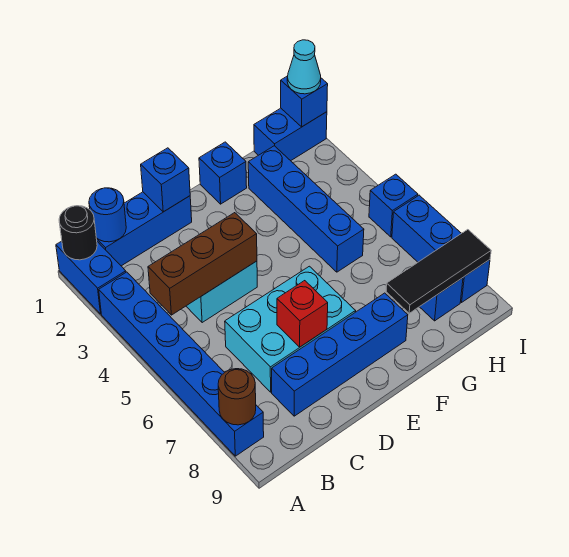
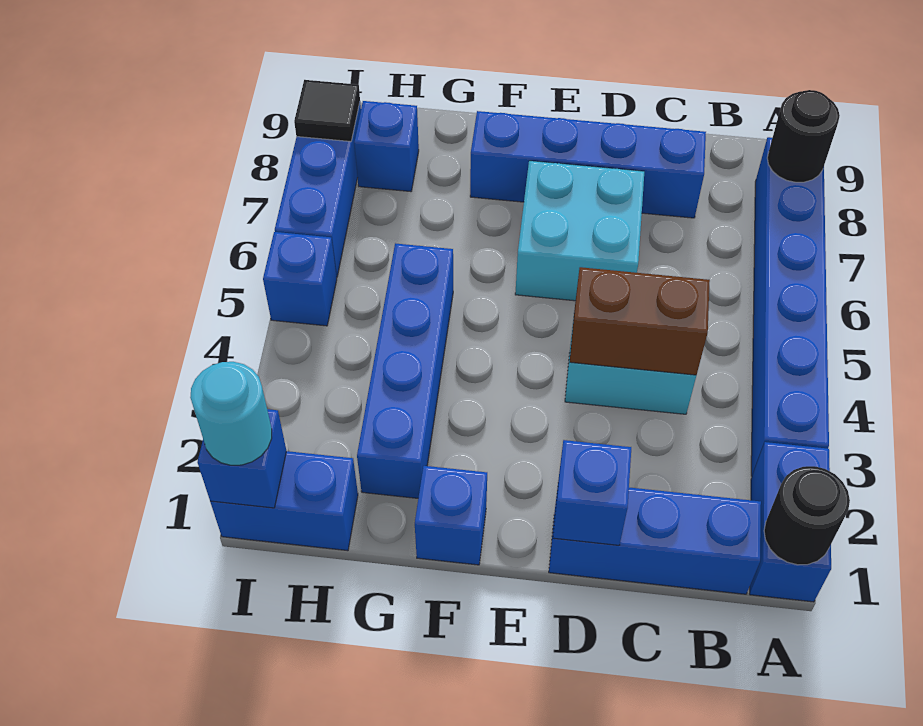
brown 1x1 round brick [218,369,256,425] -> black 1x1 round brick [767,90,840,182]
blue 1x1 round brick [89,188,126,242] -> none
brown 1x3 brick [148,213,257,315] -> brown 1x2 brick [570,267,710,375]
cyan 2x3 brick [225,266,355,392] -> cyan 2x2 brick [515,161,644,301]
red 1x1 brick [277,281,328,347] -> none
black 1x3 tile [386,230,491,313] -> black 1x1 tile [294,80,360,142]
cyan 1x1 cone [287,40,321,94] -> cyan 1x1 round brick [190,362,272,465]

